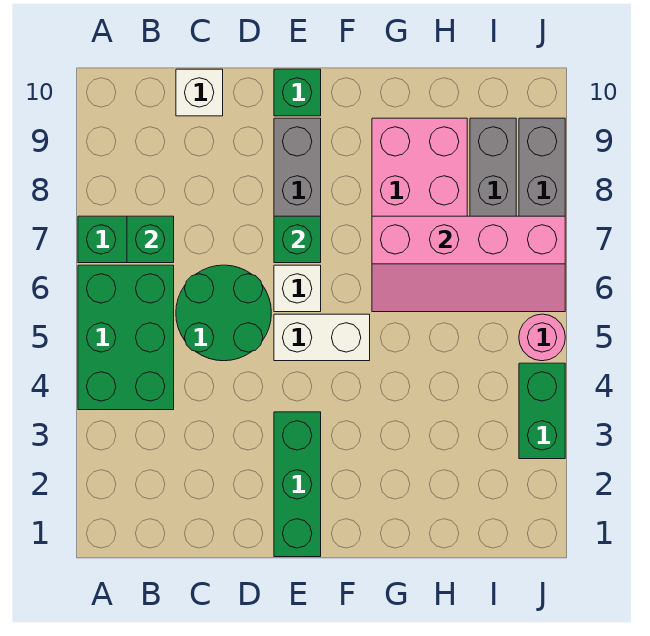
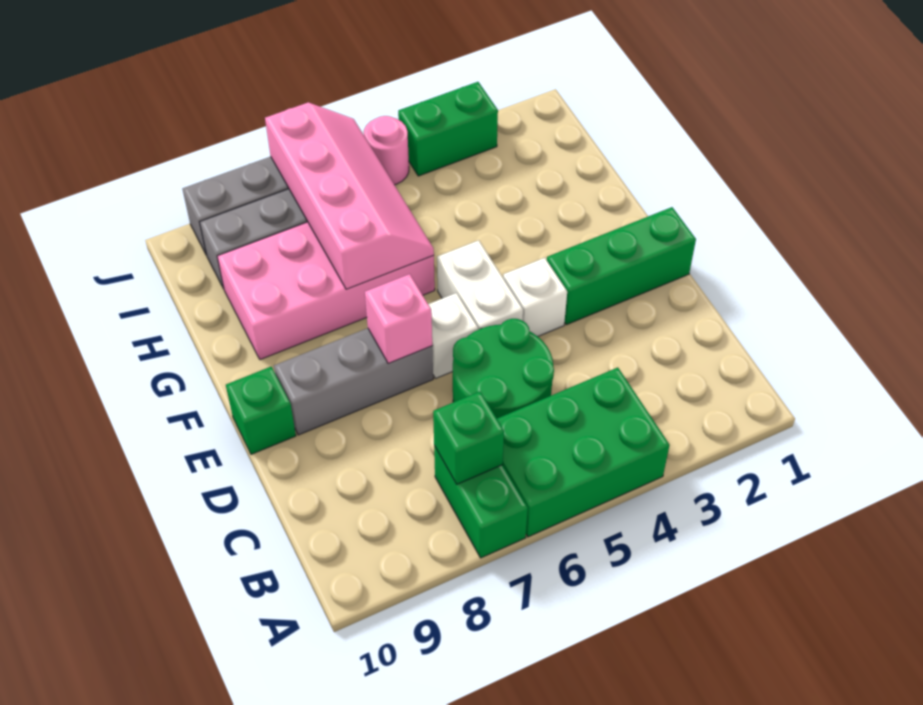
white 1x1 brick [176,69,223,116] -> white 1x1 brick moved to [503,258,567,336]
green 1x1 brick [274,216,321,263] -> pink 1x1 brick [365,274,432,364]

